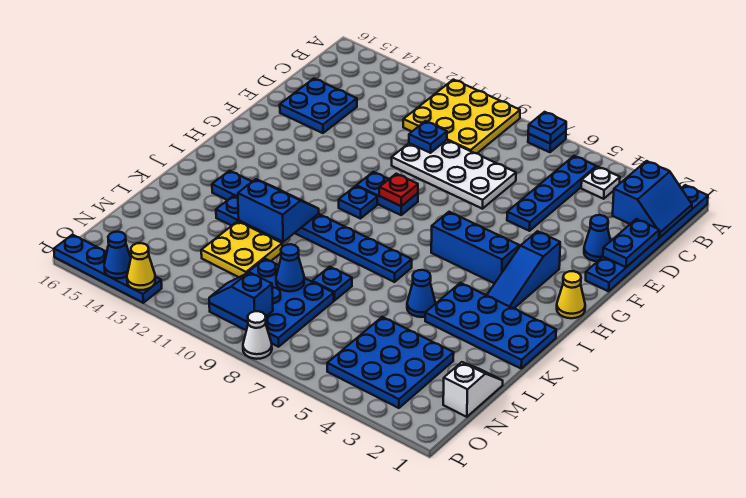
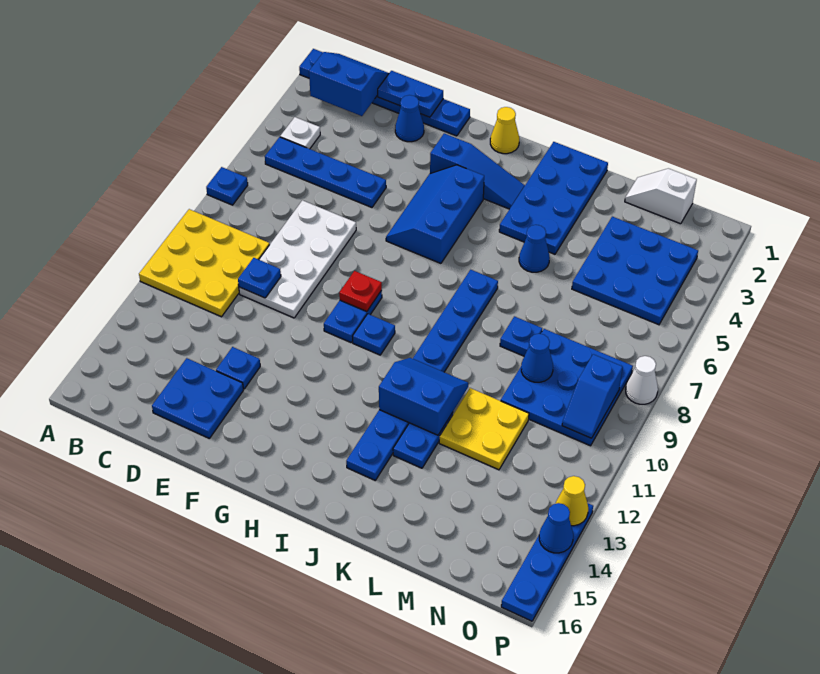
blue 1x1 plate [528,112,566,143] -> blue 1x1 plate moved to [216,347,260,389]
blue 2x2 slope [238,179,319,242] -> blue 2x2 slope turned to [379,358,469,435]

